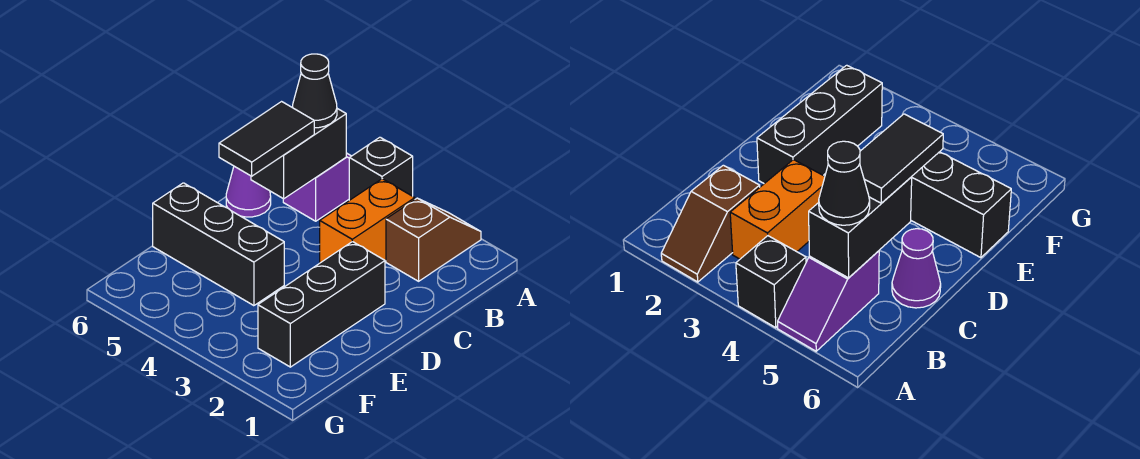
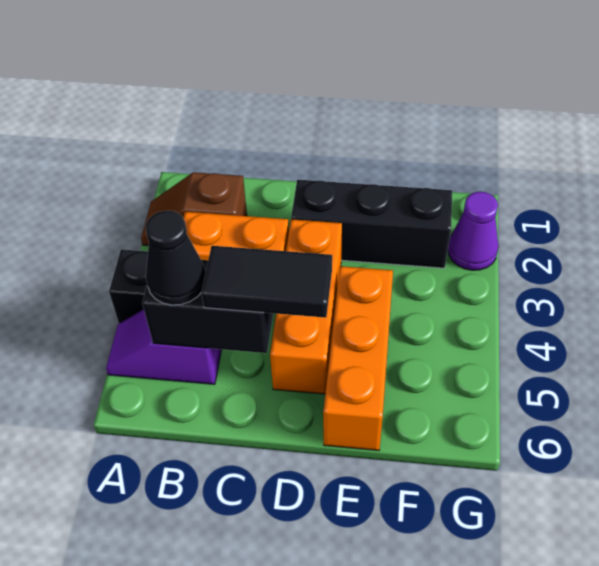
purple 1x1 cone [226,166,271,217] -> purple 1x1 cone moved to [448,192,498,270]
none -> orange 1x3 brick [270,219,342,394]
black 1x3 brick [153,183,284,306] -> orange 1x3 brick [323,266,393,450]

